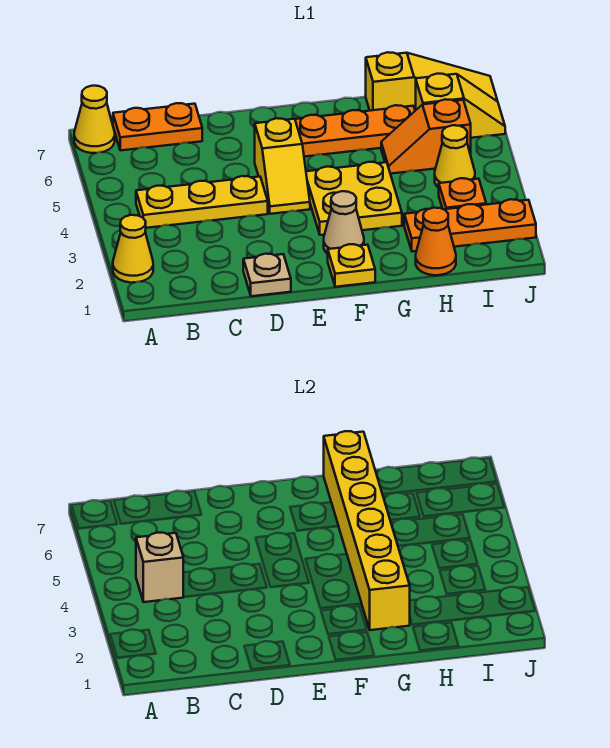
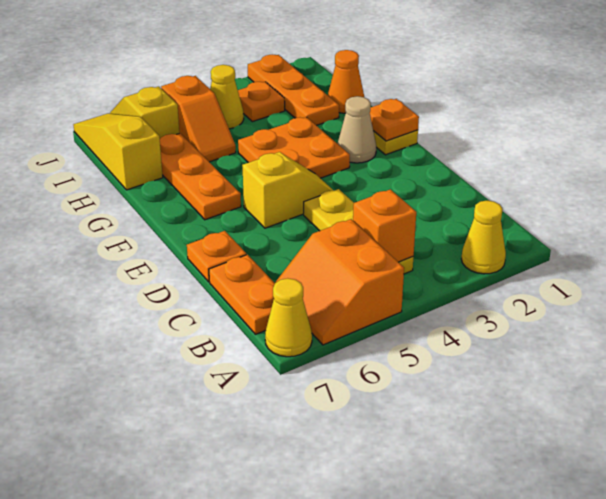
none -> orange 2x2 slope [275,219,404,345]
tan 1x1 brick [136,533,183,602] -> orange 1x1 brick [353,189,416,262]
tan 1x1 plate [243,254,291,296] -> none
none -> orange 1x1 plate [187,231,246,282]
none -> orange 1x1 plate [370,99,419,141]
yellow 2x2 plate [306,162,402,235] -> orange 2x2 plate [238,117,350,178]
yellow 1x6 brick [324,431,410,630] -> none

